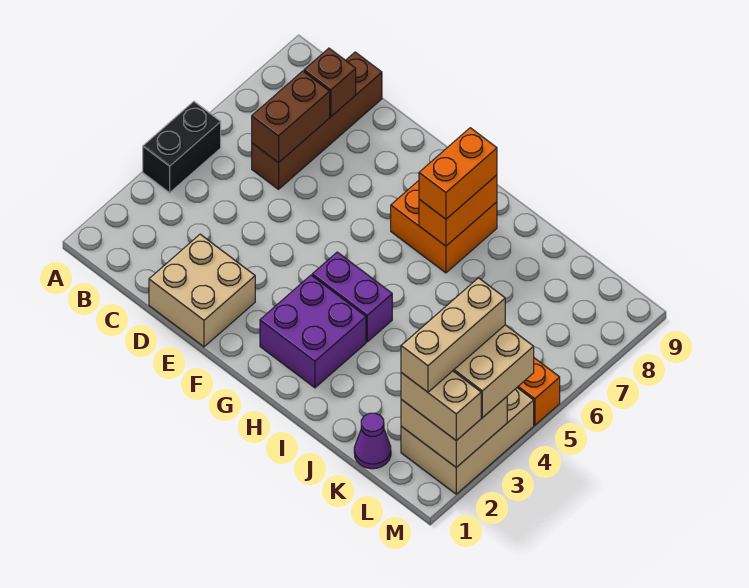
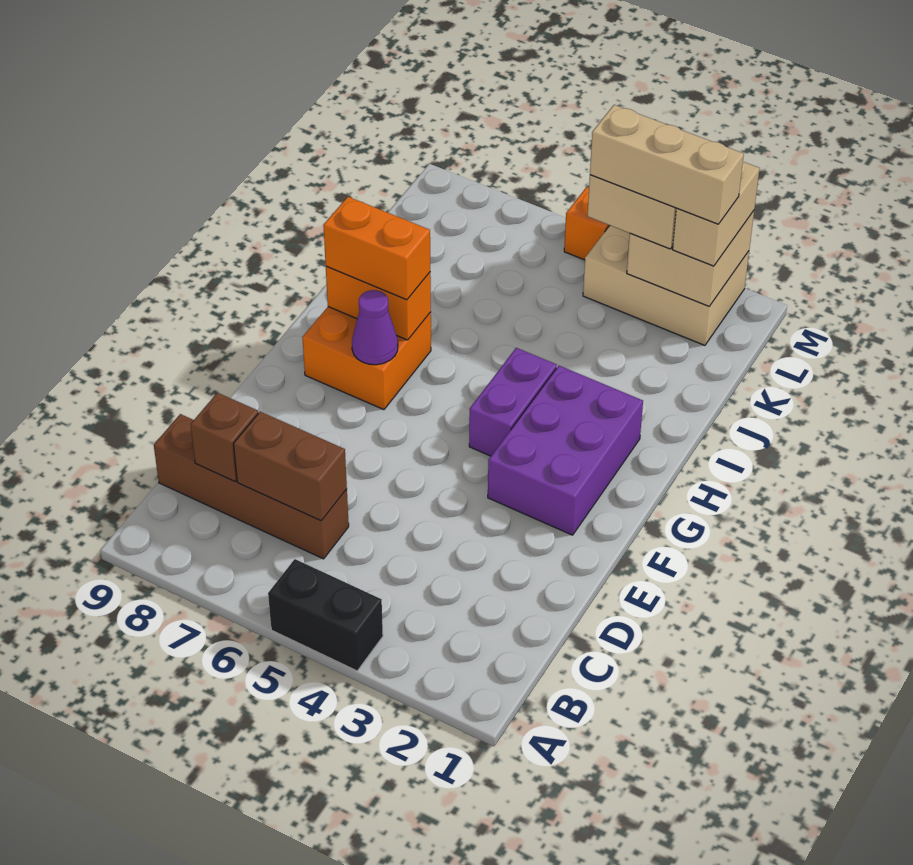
tan 2x2 brick [149,234,255,347] -> none
purple 2x2 brick [260,275,366,388] -> purple 2x3 brick [488,366,643,535]
purple 1x1 cone [354,413,391,469] -> purple 1x1 cone moved to [352,290,398,365]

